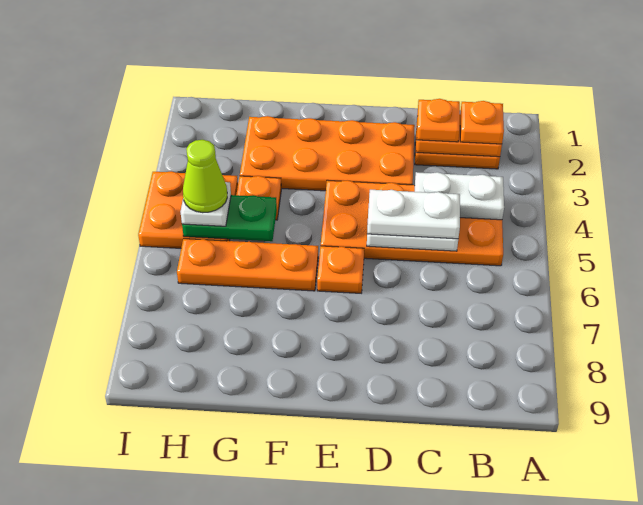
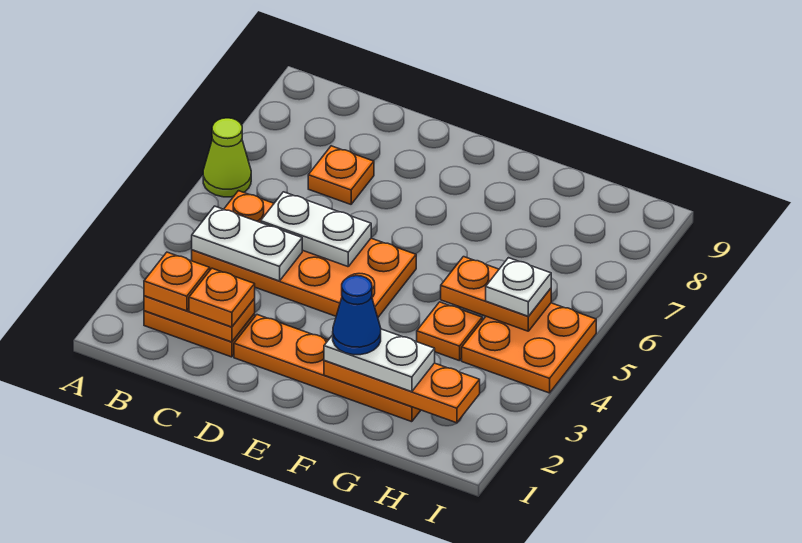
white 1x2 plate [367,190,460,239] -> white 1x2 plate moved to [324,329,435,392]
orange 2x4 plate [240,116,415,191] -> orange 1x4 plate [234,315,421,422]
orange 1x1 plate [317,246,364,293] -> orange 1x1 plate moved to [308,146,374,204]
none -> blue 1x1 cone [333,276,381,355]
orange 1x3 plate [177,239,318,291] -> orange 1x3 plate moved to [324,360,480,423]
green 1x2 plate [182,195,277,241] -> orange 1x2 plate [441,257,551,331]
lime 1x1 cone [183,140,227,213] -> lime 1x1 cone moved to [203,118,251,197]

